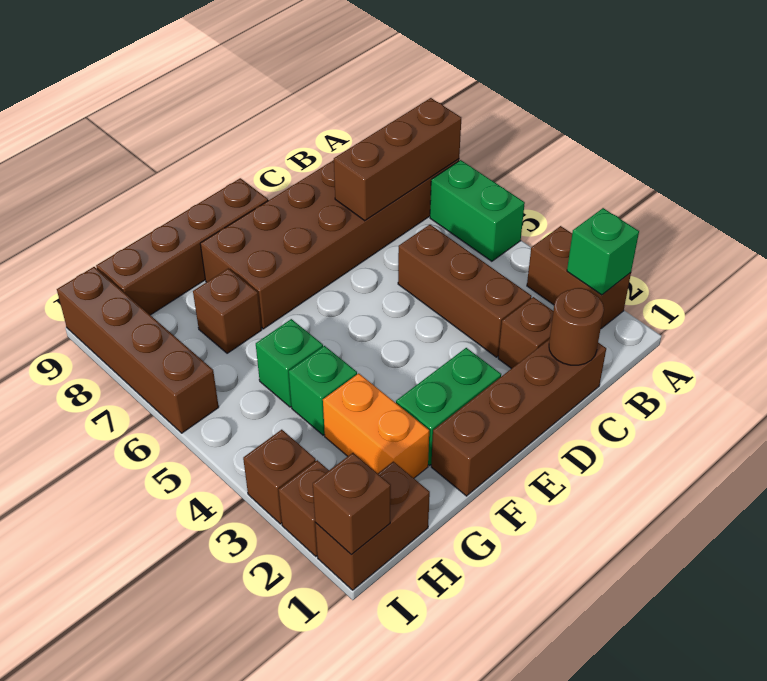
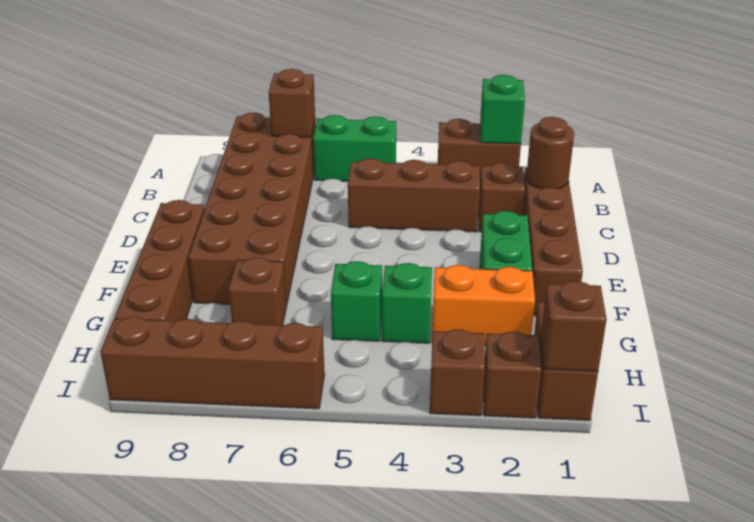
brown 1x3 brick [334,98,461,221] -> brown 1x1 brick [269,69,315,137]

